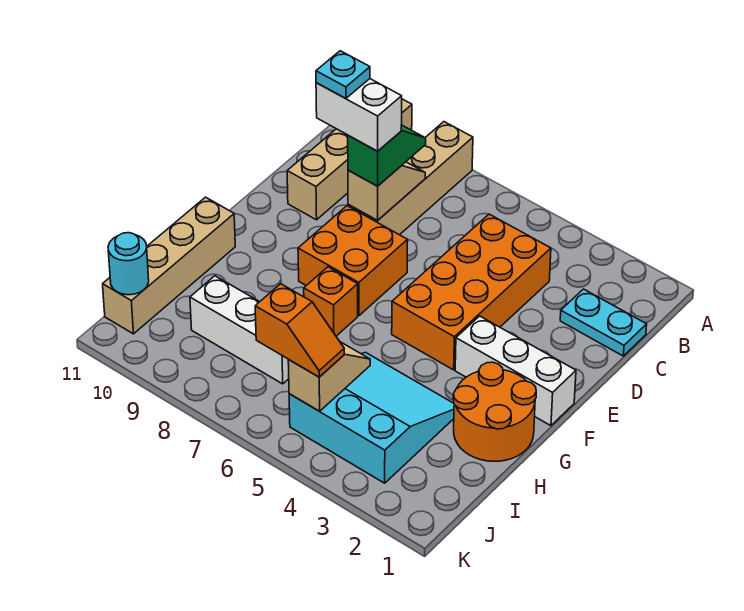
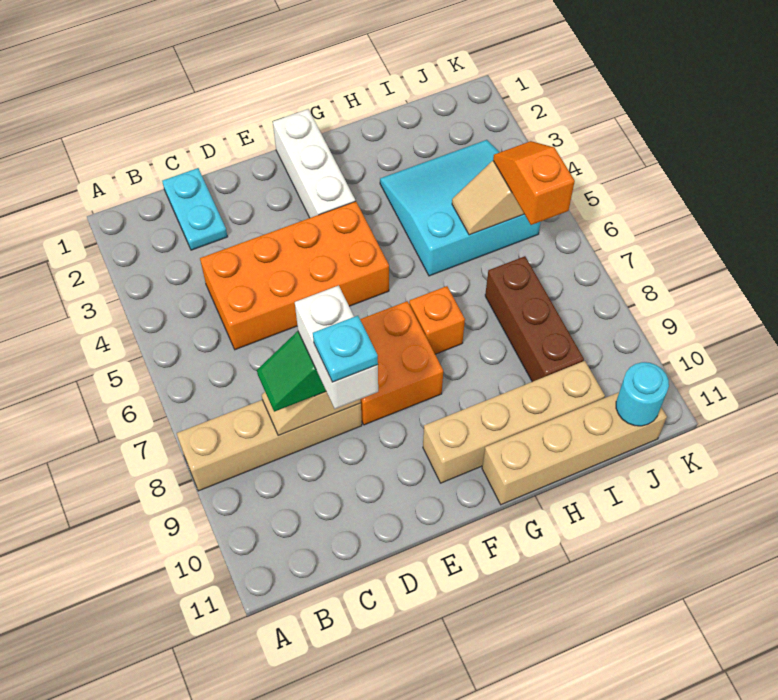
tan 1x4 brick [287,99,412,220] -> tan 1x4 brick moved to [423,361,605,483]
orange 2x2 round brick [453,362,536,461] -> none
cyan 3x3 slope [289,352,454,483] -> cyan 3x3 slope turned to [380,140,541,276]
white 1x3 brick [190,276,289,384] -> brown 1x3 brick [485,256,584,382]

